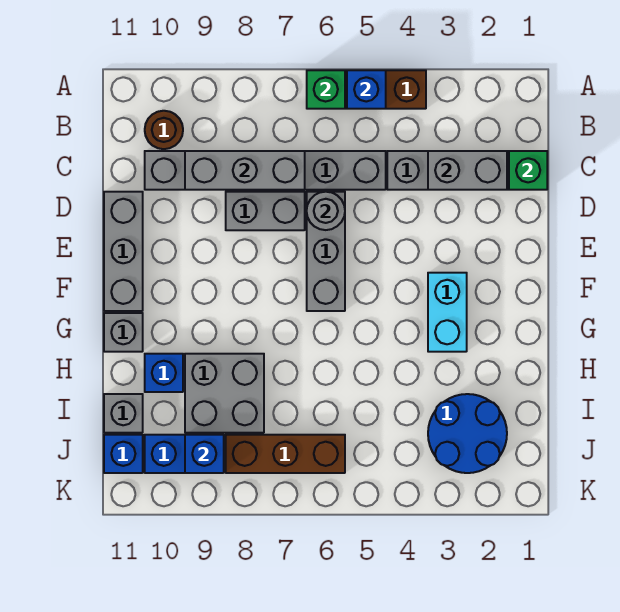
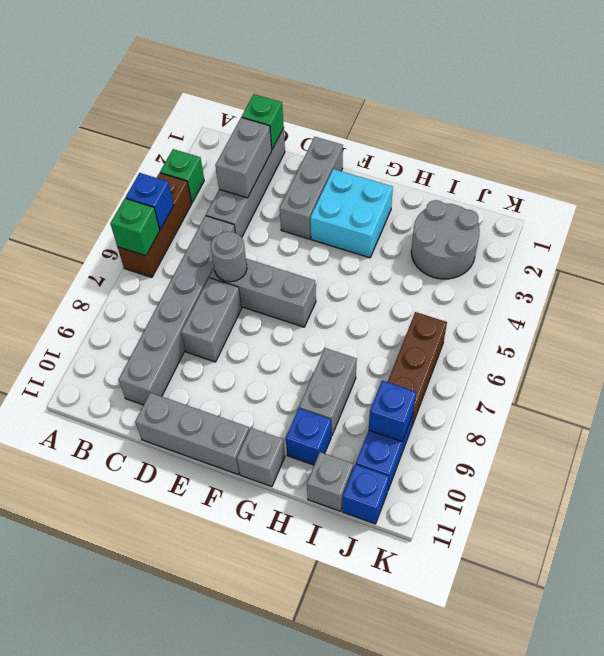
none -> green 1x1 brick [160,149,204,203]
brown 1x1 round brick [145,111,183,149] -> none
grey 1x3 brick [185,151,305,190] -> grey 1x3 brick moved to [280,137,343,239]
cyan 1x2 brick [428,273,467,352] -> cyan 2x2 brick [310,169,393,258]
grey 2x2 brick [185,354,264,433] -> grey 1x2 brick [299,348,357,436]
blue 2x2 round brick [428,394,507,473] -> grey 2x2 round brick [411,200,480,279]

